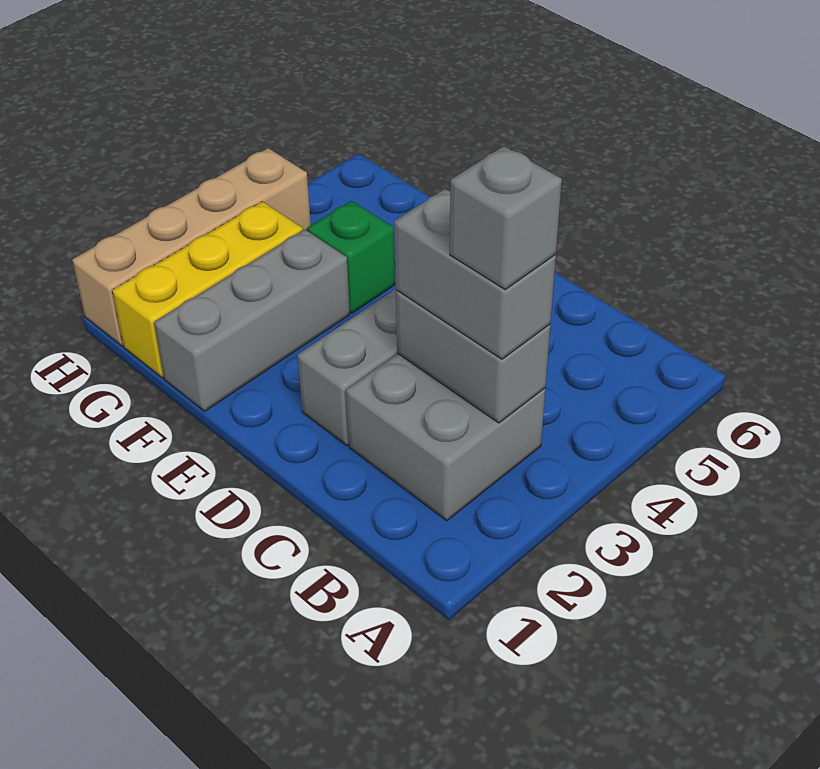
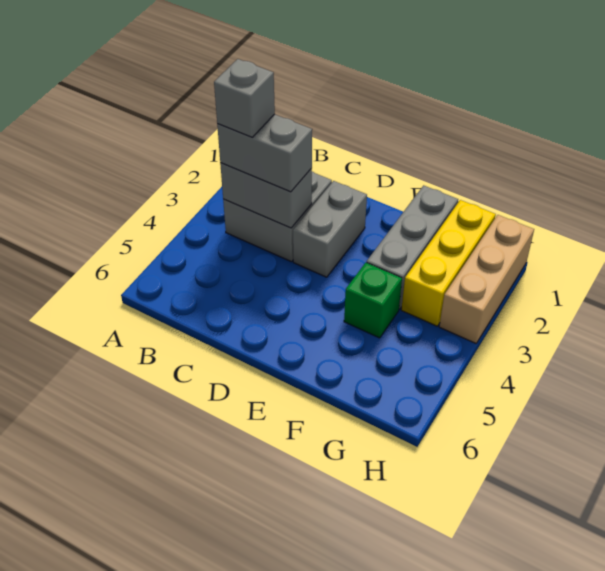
tan 1x4 brick [72,148,311,346] -> tan 1x3 brick [439,215,534,343]

